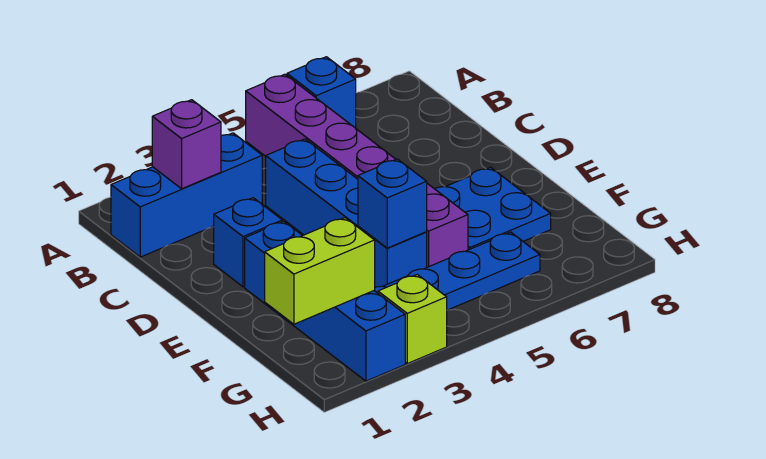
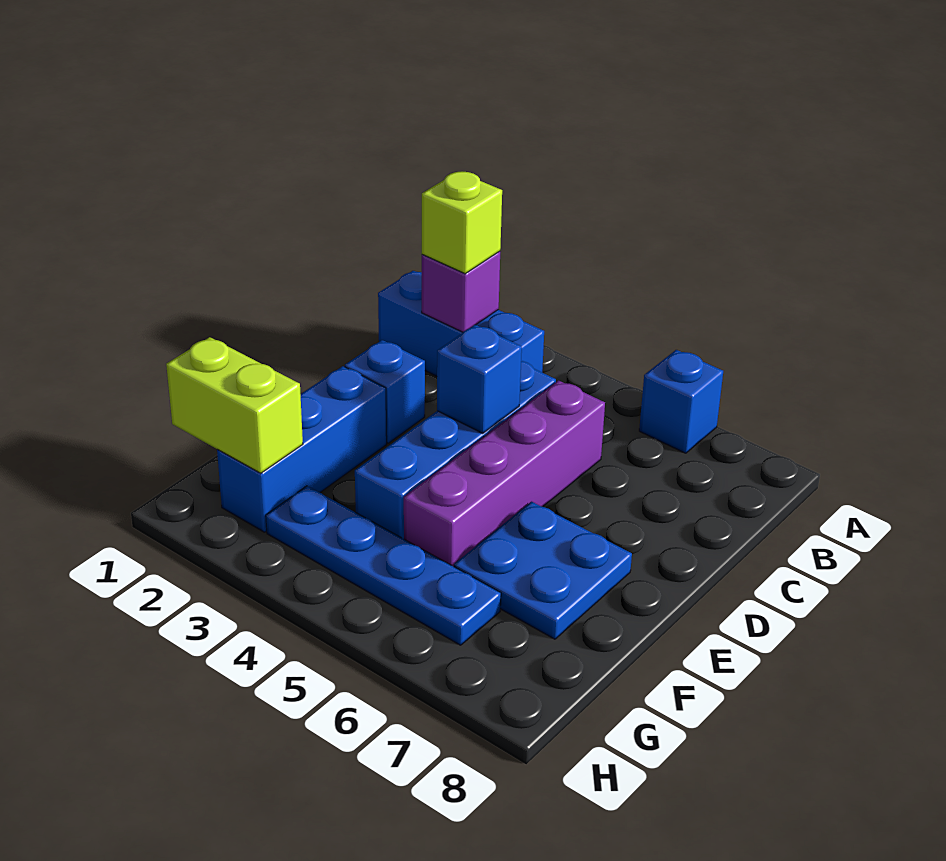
purple 1x6 brick [246,74,468,267] -> purple 1x4 brick [404,380,605,566]
blue 1x4 brick [245,221,405,381] -> blue 1x3 brick [217,366,387,532]
blue 1x1 brick [358,159,427,248] -> blue 1x1 brick moved to [437,325,522,434]
lime 1x1 brick [378,274,447,364] -> lime 1x1 brick moved to [422,172,502,274]

